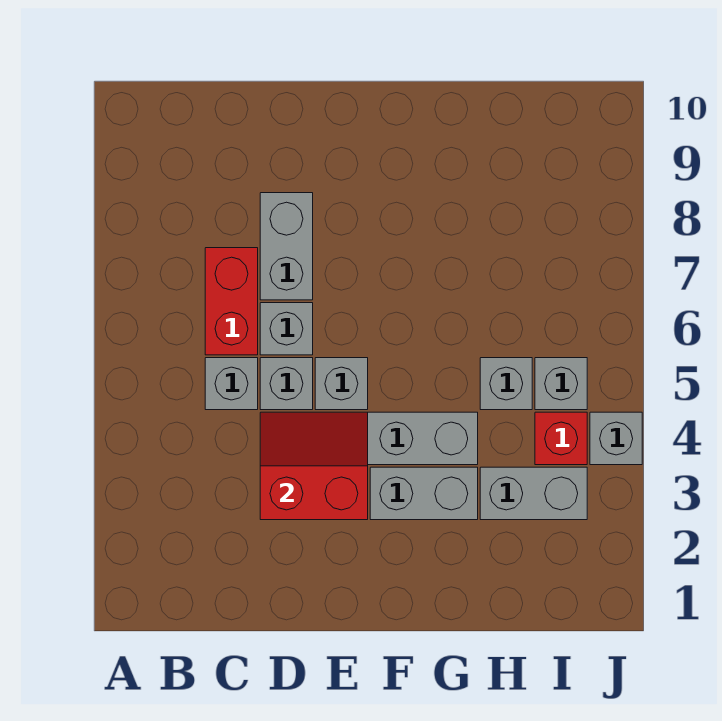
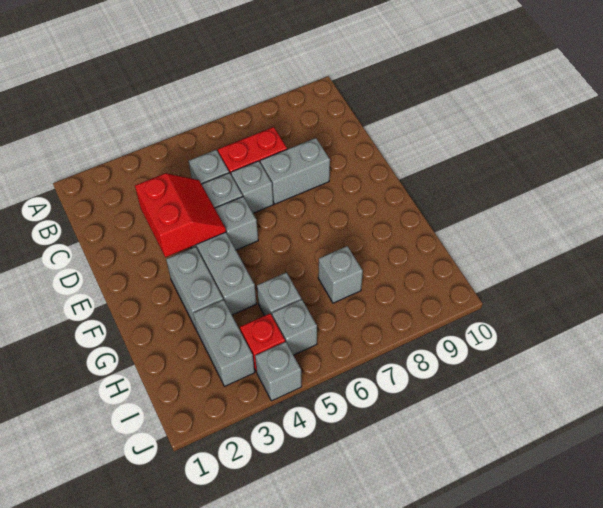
none -> grey 1x1 brick [318,246,363,303]

